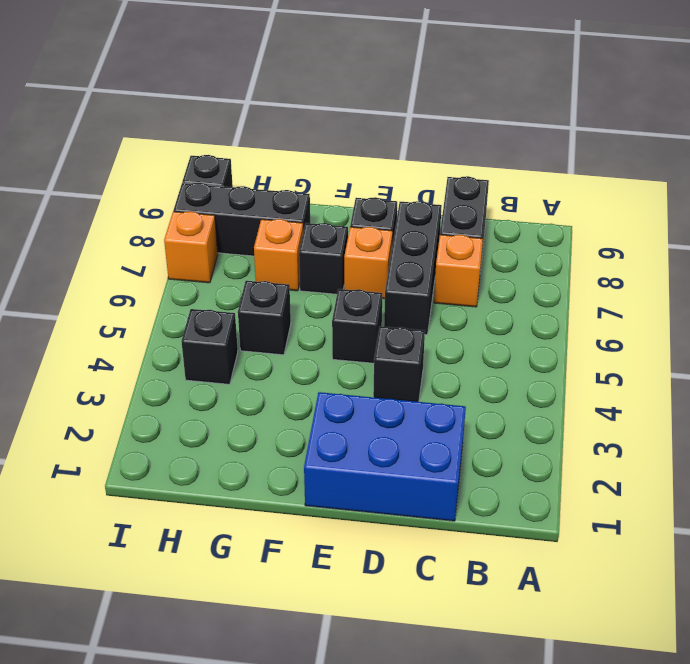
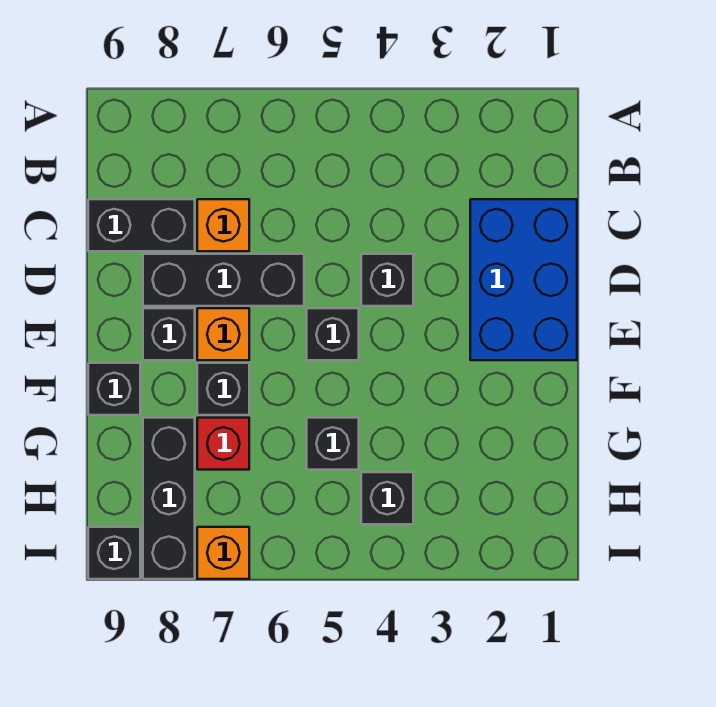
none -> black 1x1 brick [88,363,140,415]
orange 1x1 brick [254,219,303,291] -> red 1x1 brick [197,418,249,470]

